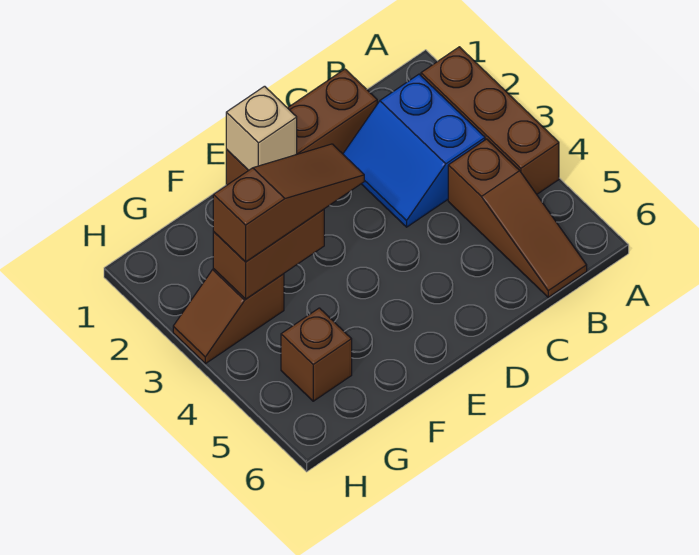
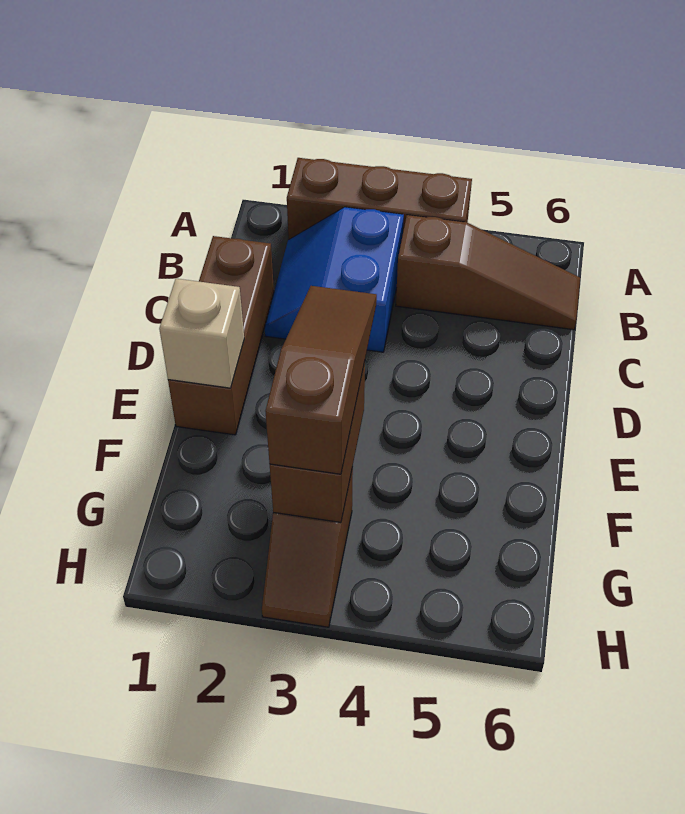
blue 2x2 slope [343,74,485,227] -> blue 2x2 slope turned to [265,207,404,352]
brown 1x1 brick [281,308,352,401] -> none

